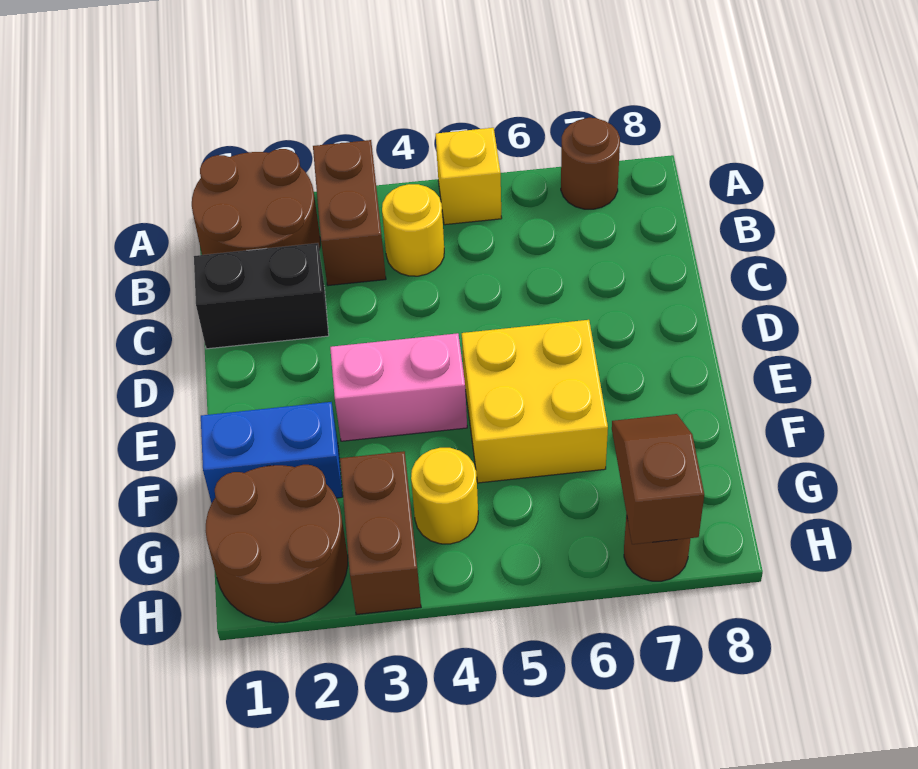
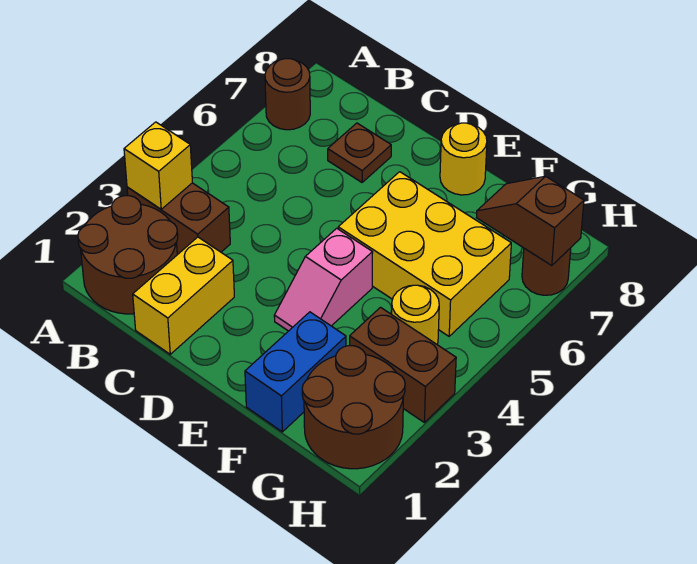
yellow 1x1 brick [436,128,502,225] -> yellow 1x1 brick moved to [124,122,192,209]
yellow 1x1 round brick [382,184,444,276] -> yellow 1x1 round brick moved to [440,123,487,195]
black 1x2 brick [194,243,329,349] -> yellow 1x2 brick [133,237,234,354]
none -> brown 1x1 plate [328,123,391,182]
pink 1x2 brick [330,333,467,441] -> pink 1x2 slope [274,228,373,331]
yellow 2x2 brick [462,320,608,483] -> yellow 2x3 brick [338,172,511,336]

